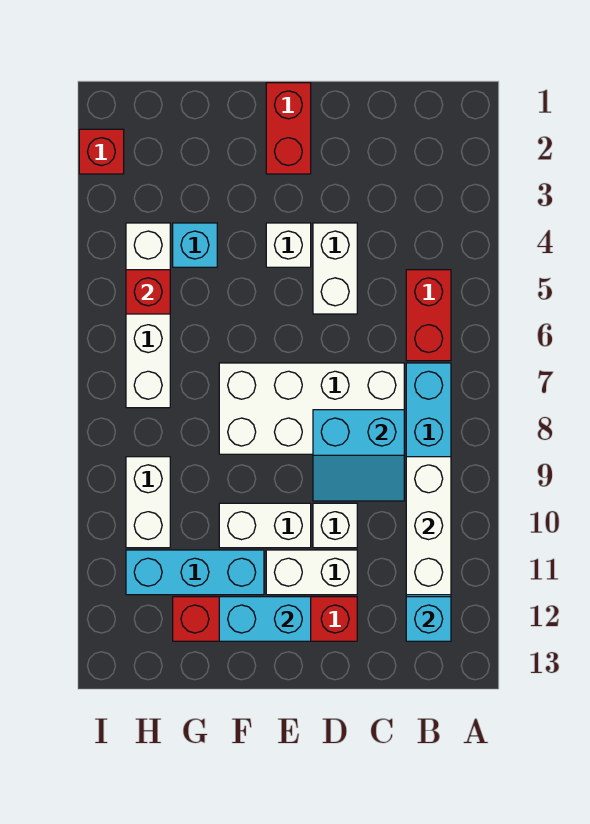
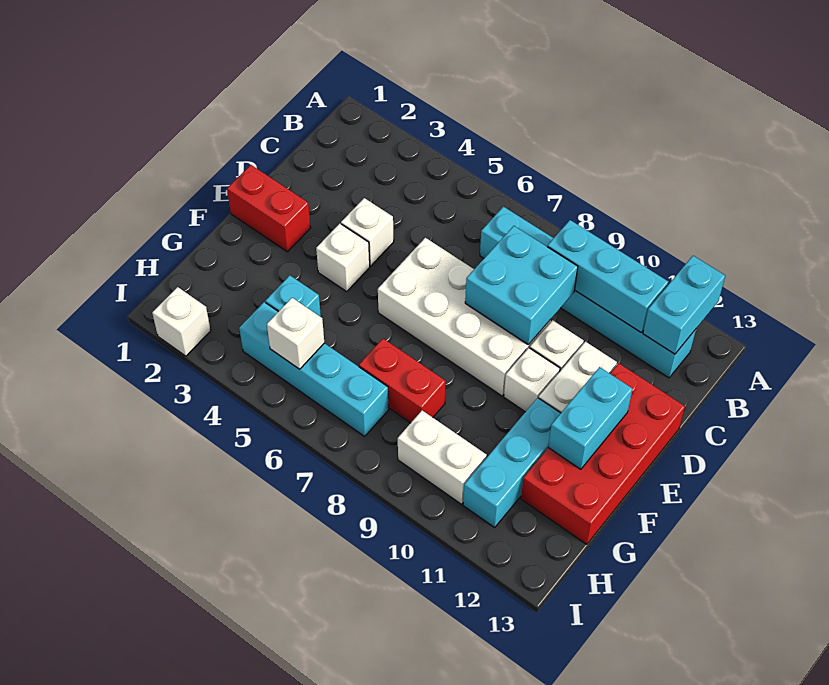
red 1x2 brick [406,270,451,361] -> red 1x2 brick moved to [359,339,446,423]
white 1x3 brick [406,457,451,595] -> cyan 1x3 brick [547,220,668,332]
cyan 1x1 brick [406,597,451,641] -> cyan 1x2 brick [643,256,725,354]
white 2x4 brick [219,363,404,454] -> white 2x4 brick turned to [378,238,551,396]
cyan 2x2 slope [313,410,404,501] -> cyan 2x2 brick [465,226,578,345]
white 1x2 brick [313,223,357,314] -> white 1x1 brick [341,198,394,266]
red 1x4 brick [173,597,357,641] -> red 2x4 brick [521,363,685,544]
white 1x2 brick [219,503,311,548] -> white 1x1 brick [504,348,560,412]
white 1x4 brick [126,223,170,408] -> cyan 1x4 brick [239,302,389,436]
red 1x1 brick [126,270,170,314] -> white 1x1 brick [267,298,324,369]
red 1x1 brick [79,129,124,174] -> white 1x1 brick [152,287,211,356]

